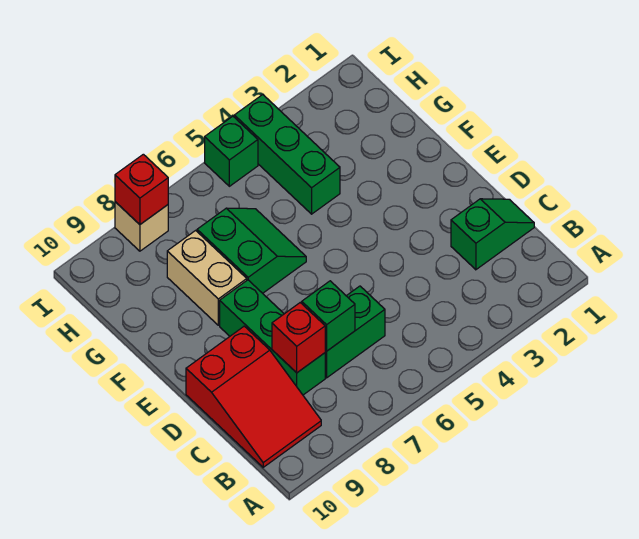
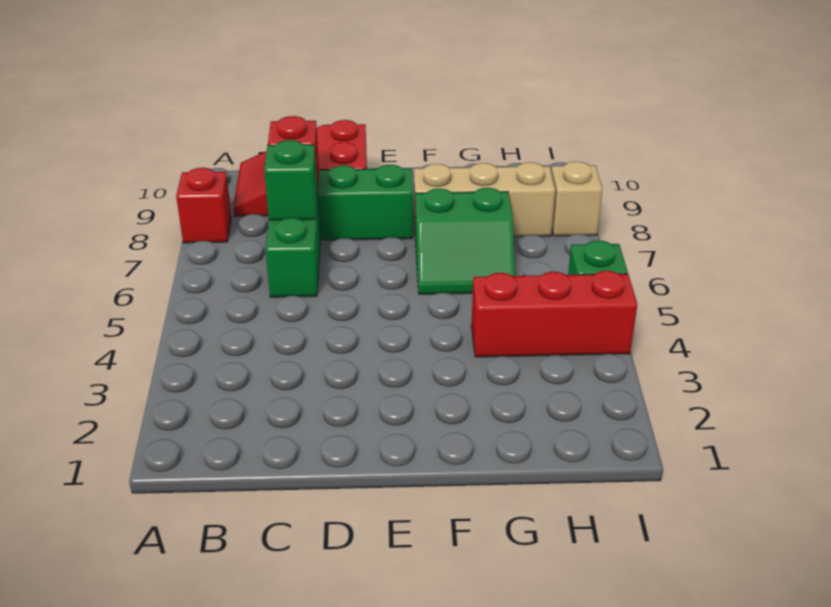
green 1x2 slope [451,199,534,270] -> none
tan 1x2 brick [167,230,247,325] -> tan 1x3 brick [414,162,555,237]
green 1x3 brick [234,95,340,214] -> red 1x3 brick [471,271,637,357]
red 1x1 brick [115,154,168,224] -> red 1x1 brick moved to [176,168,232,243]

